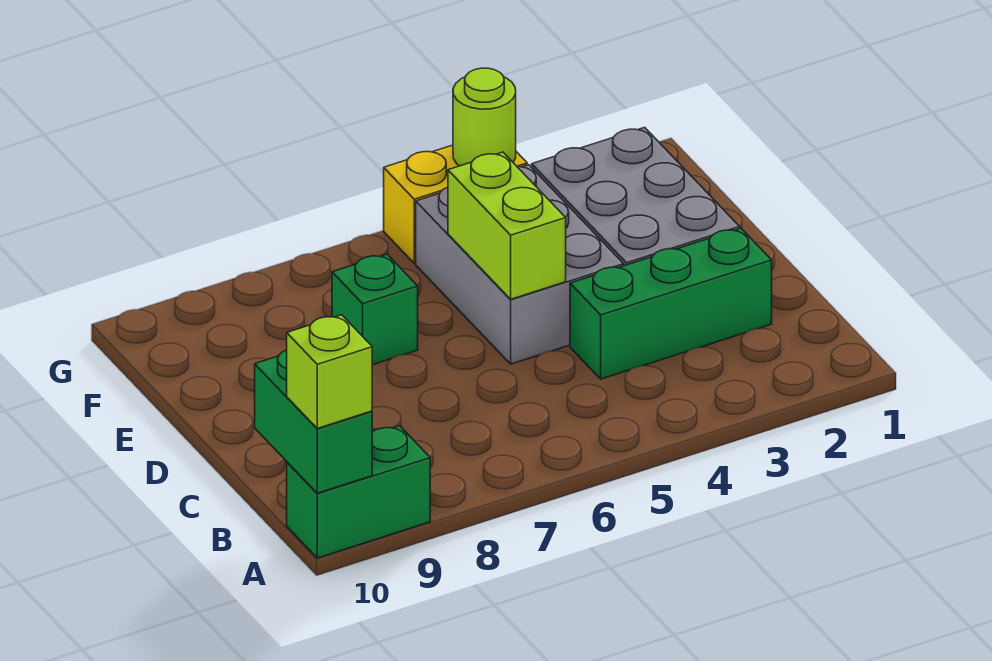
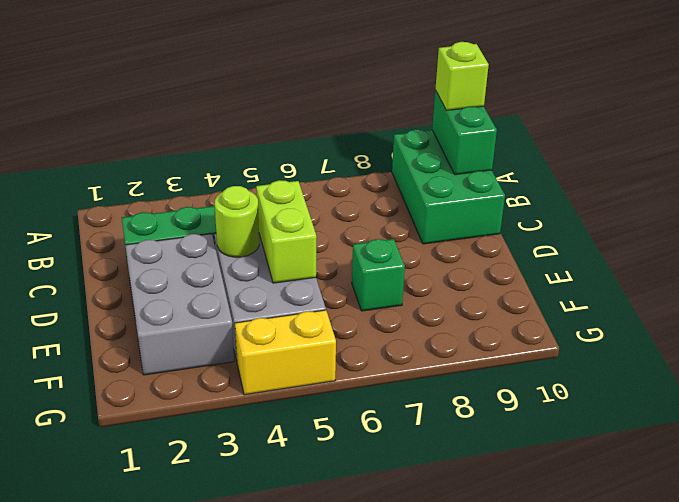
green 1x2 brick [287,426,430,558] -> green 2x3 brick [392,129,505,244]
lime 1x1 round brick [453,68,516,166] -> lime 1x1 round brick moved to [215,186,259,257]

